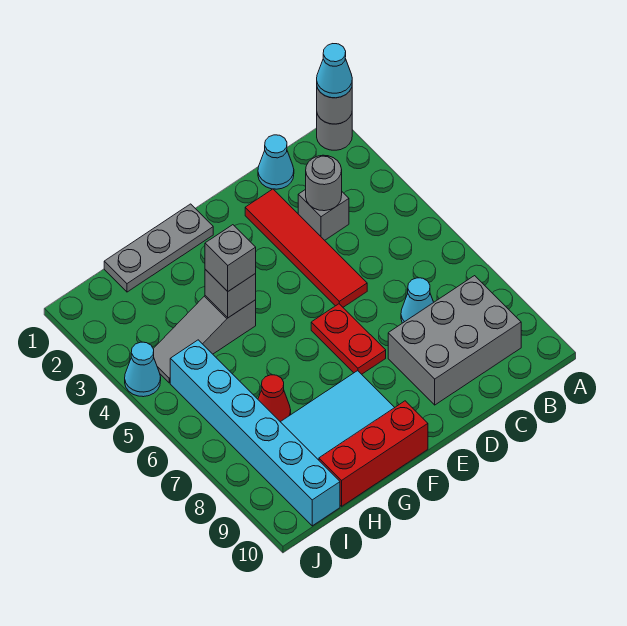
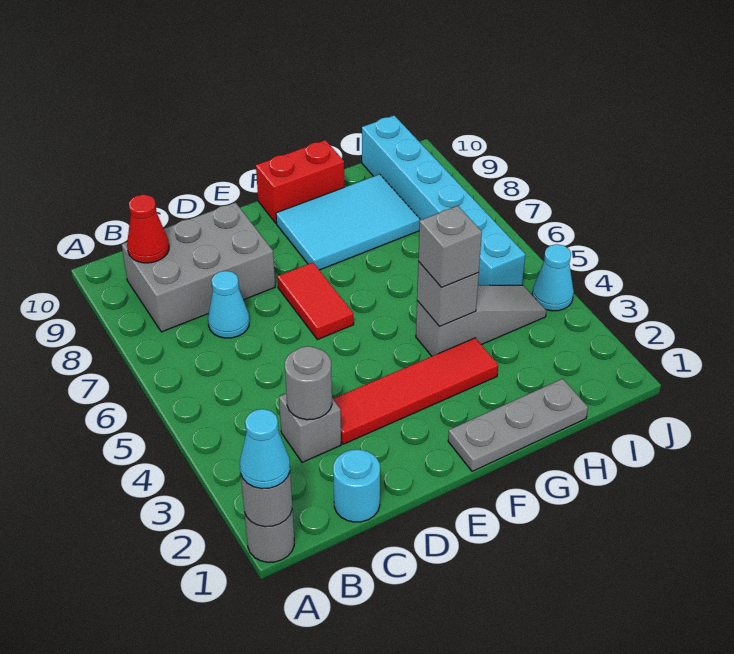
cyan 1x1 cone [258,135,294,189] -> cyan 1x1 round brick [333,450,380,522]
red 1x4 tile [245,189,367,307] -> red 1x4 tile turned to [333,338,498,444]
red 1x2 plate [311,304,386,374] -> red 1x2 tile [277,262,354,340]
red 1x3 brick [319,401,428,506] -> red 1x2 brick [256,140,344,223]
red 1x1 cone [258,375,291,422] -> red 1x1 cone moved to [127,195,169,263]

